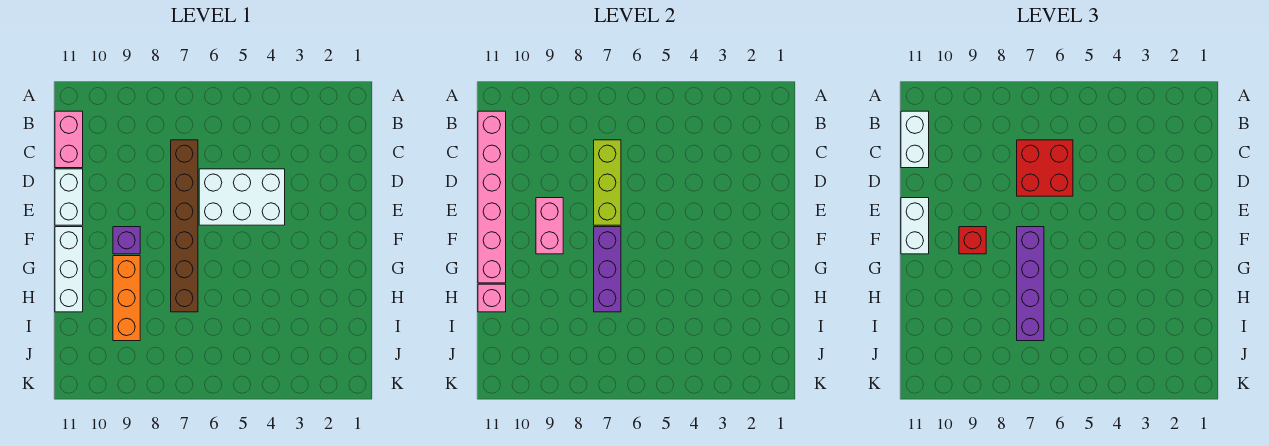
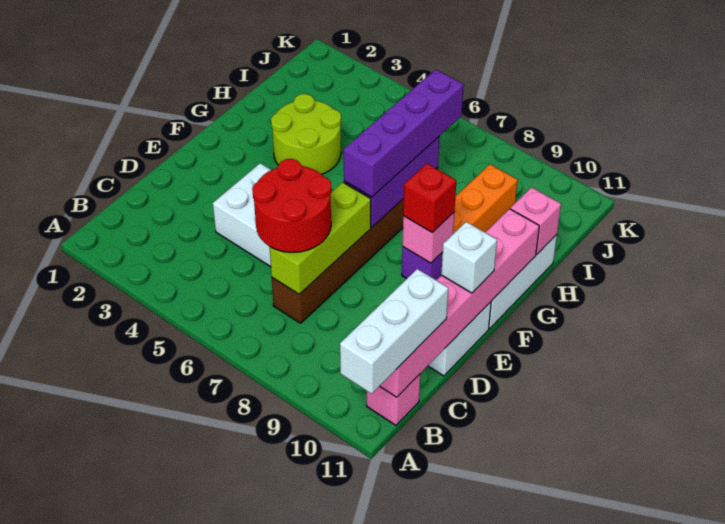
pink 1x2 brick [55,111,83,168] -> pink 1x1 brick [367,374,420,425]
white 1x2 brick [901,111,929,168] -> white 1x3 brick [340,269,448,394]
red 2x2 brick [1017,140,1073,196] -> red 2x2 round brick [252,159,332,252]
pink 1x2 brick [536,198,563,254] -> pink 1x1 brick [402,213,454,263]
white 1x2 brick [901,198,929,254] -> white 1x1 brick [441,222,497,293]
none -> lime 2x2 round brick [271,94,341,174]

